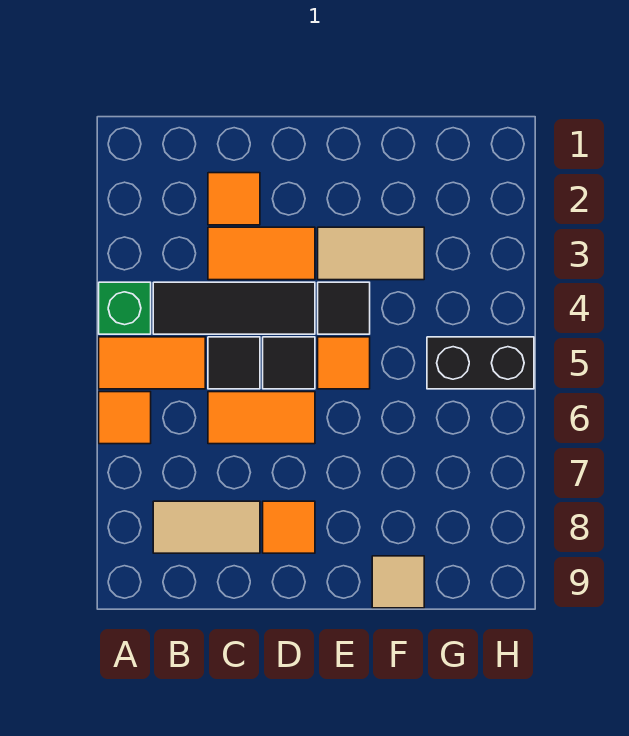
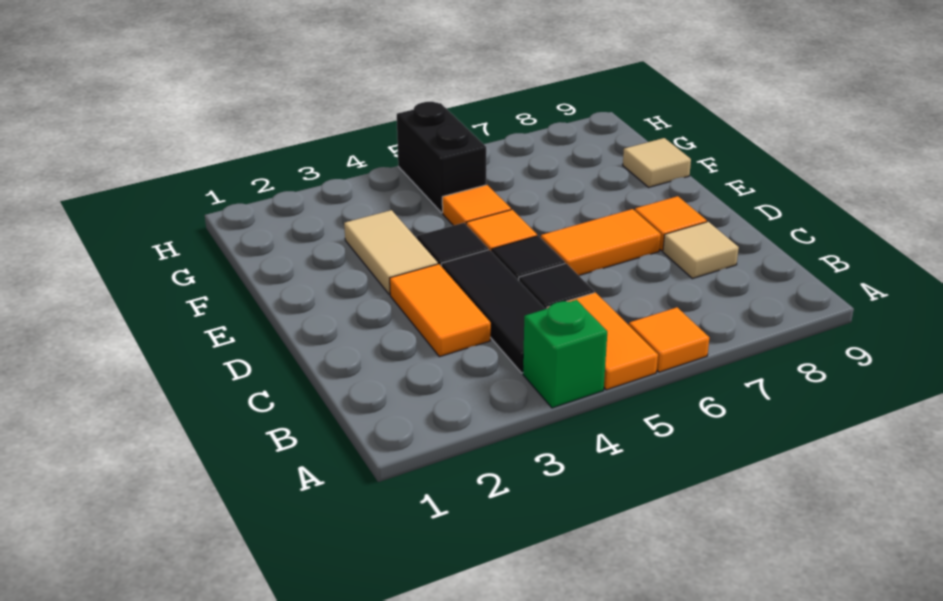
tan 1x2 tile [153,501,260,553] -> tan 1x1 tile [663,222,739,279]
orange 1x1 tile [208,173,260,225] -> orange 1x1 tile moved to [442,185,511,226]
orange 1x2 tile [208,392,315,444] -> orange 1x2 tile turned to [541,209,661,275]

